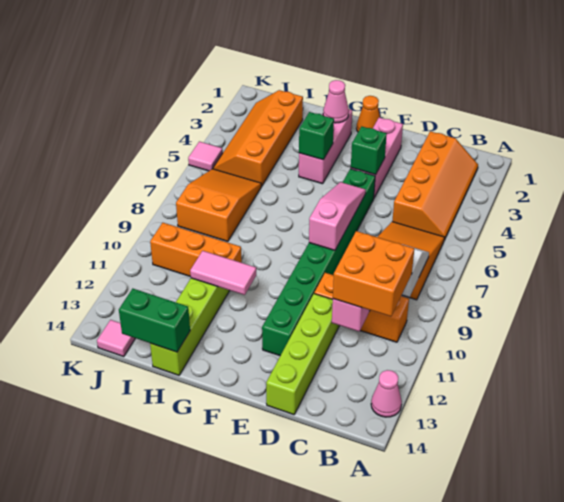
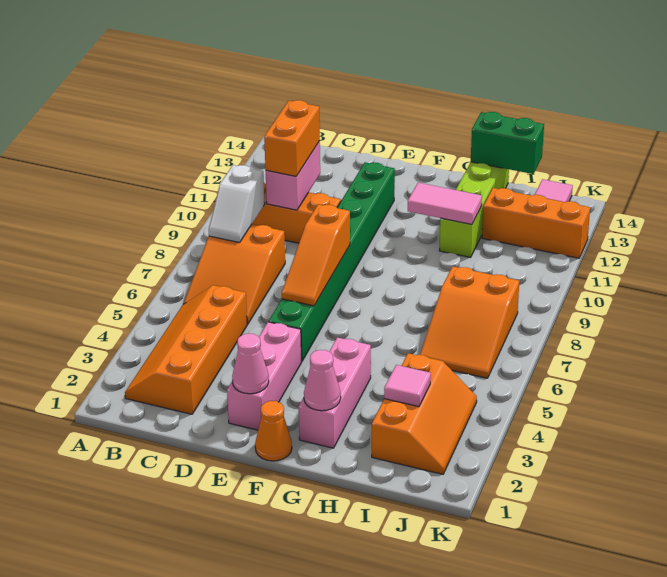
pink 1x1 cone [371,370,402,417] -> pink 1x1 cone moved to [232,334,269,394]
orange 2x2 brick [333,231,414,317] -> orange 1x2 brick [264,100,320,176]
lime 1x4 brick [266,294,340,415] -> none
green 1x1 brick [351,126,387,175] -> none
pink 1x3 slope [309,182,366,250] -> orange 1x3 slope [282,204,350,306]
green 1x1 brick [299,112,334,160] -> none
orange 1x3 brick [150,223,242,277] -> orange 1x3 brick moved to [482,188,590,258]
orange 2x4 slope [213,90,303,186] -> orange 2x3 slope [372,353,477,474]
pink 1x1 tile [188,141,223,171] -> pink 1x1 tile moved to [384,365,431,407]

